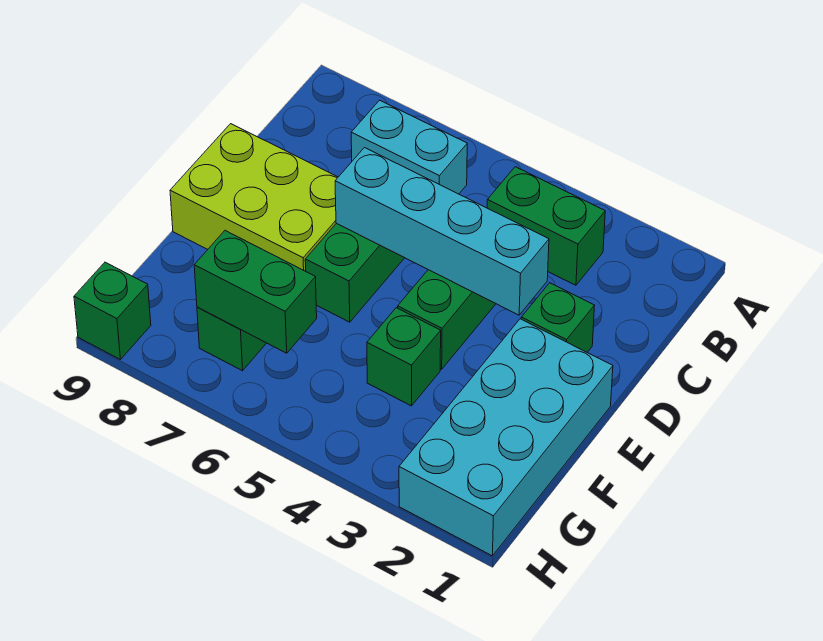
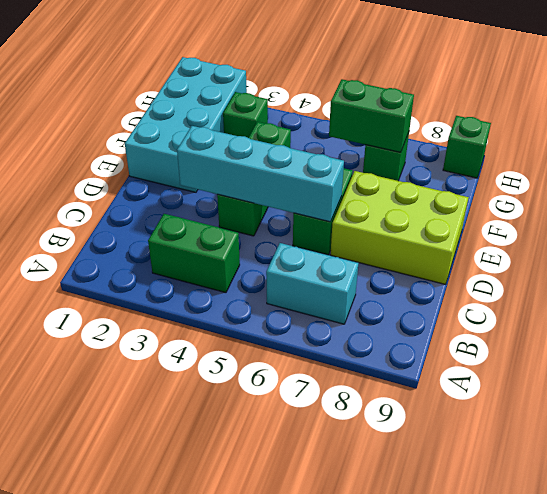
green 1x1 brick [521,283,595,352] -> green 1x1 brick moved to [223,92,268,138]

